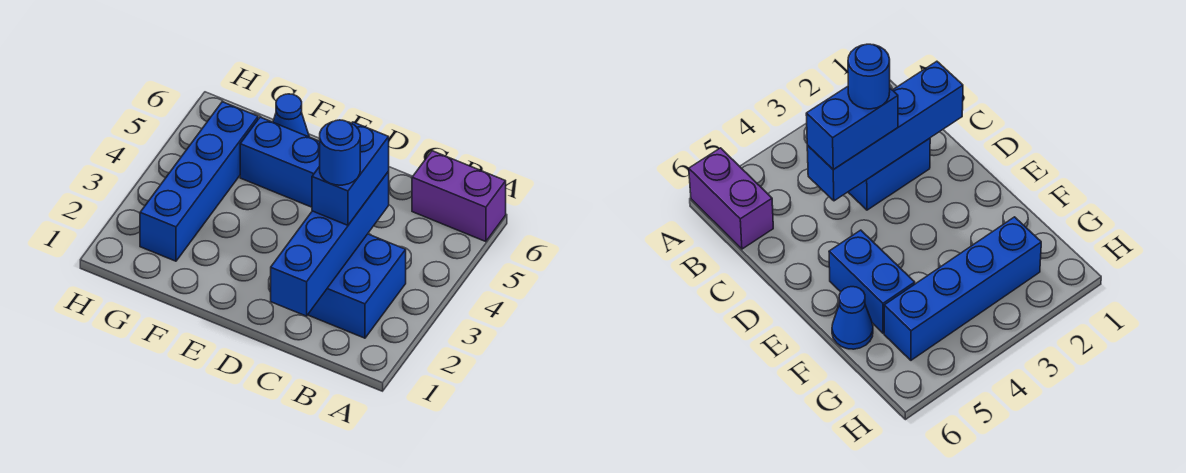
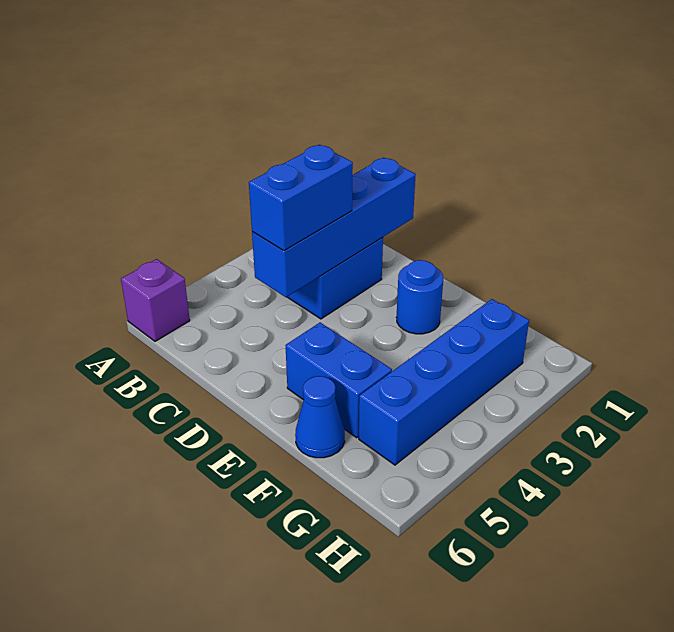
purple 1x2 brick [412,151,506,242] -> purple 1x1 brick [121,259,190,341]
blue 1x1 round brick [319,120,360,185] -> blue 1x1 round brick moved to [396,260,443,334]

